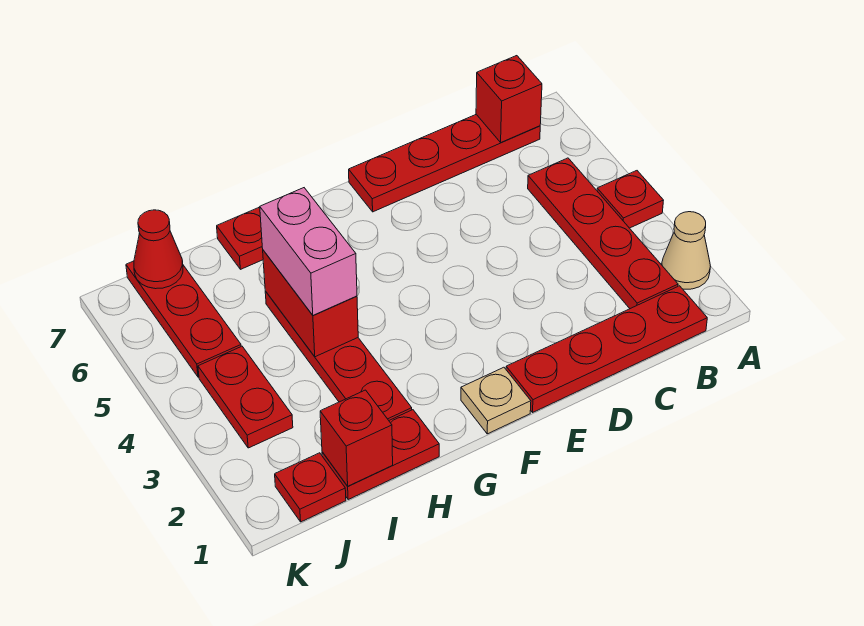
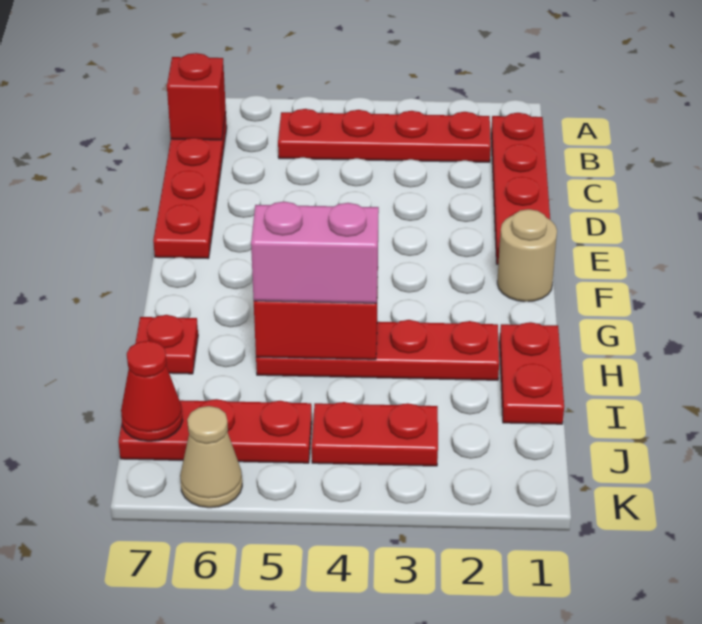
tan 1x1 cone [662,212,711,289] -> tan 1x1 cone moved to [180,406,242,508]
red 1x1 plate [597,171,664,228] -> none
tan 1x1 plate [461,367,531,434] -> tan 1x1 round brick [497,209,557,302]
red 1x1 brick [320,390,393,486] -> none
red 1x1 plate [275,453,346,522] -> none

